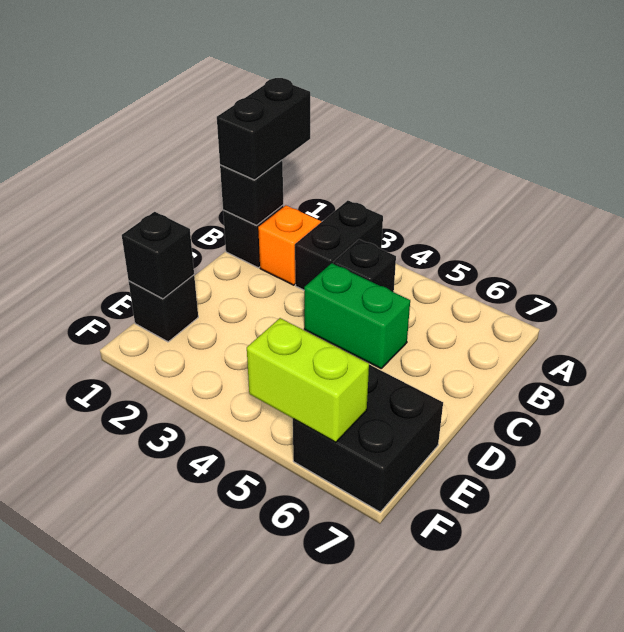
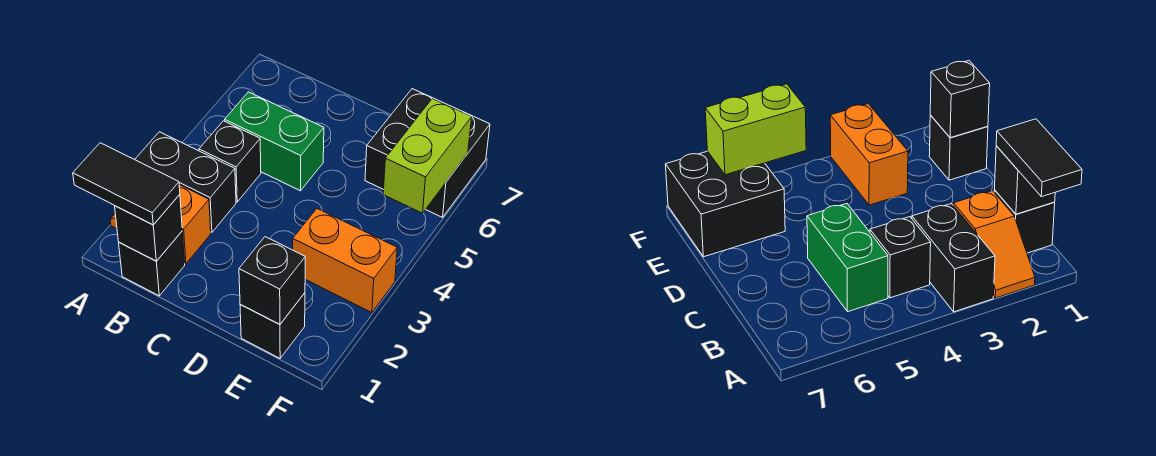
black 1x2 brick [217,78,310,180] -> black 1x2 tile [73,143,180,225]
green 1x2 brick [304,263,410,368] -> green 1x2 brick turned to [225,92,324,191]
none -> orange 1x2 brick [293,209,397,313]

